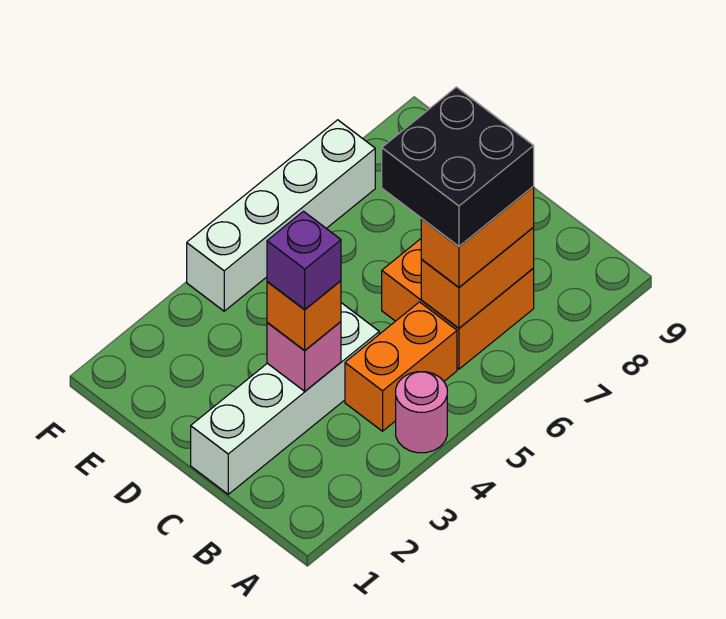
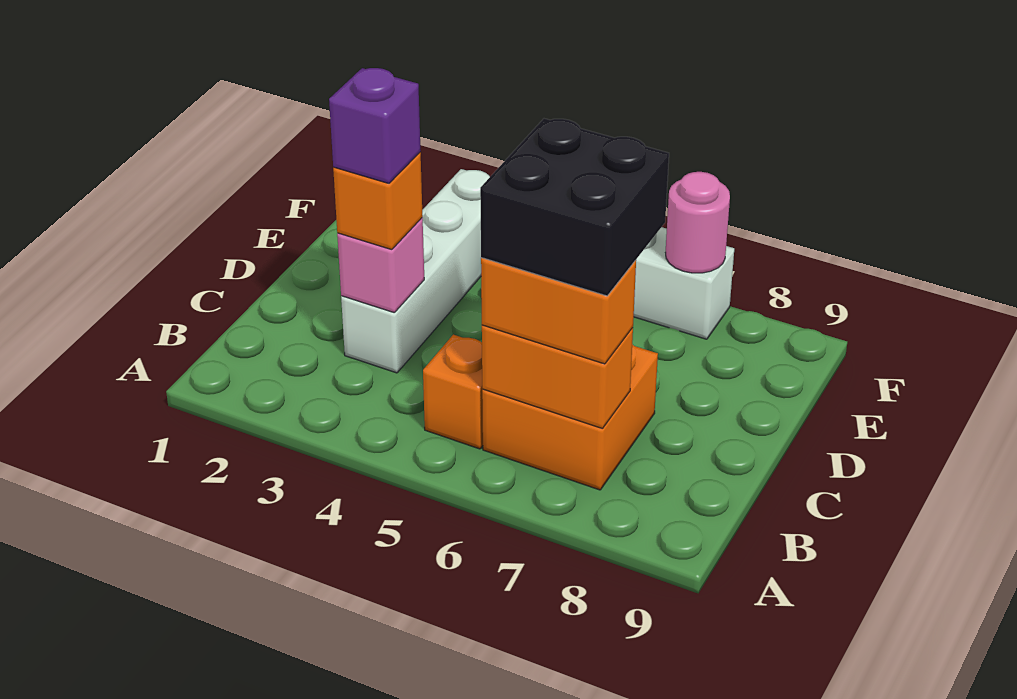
pink 1x1 round brick [396,372,447,453] -> pink 1x1 round brick moved to [666,172,730,273]
orange 1x2 brick [345,302,457,431] -> orange 1x1 brick [423,335,483,449]
white 1x4 brick [191,303,379,494] -> white 1x4 brick turned to [341,169,490,373]

